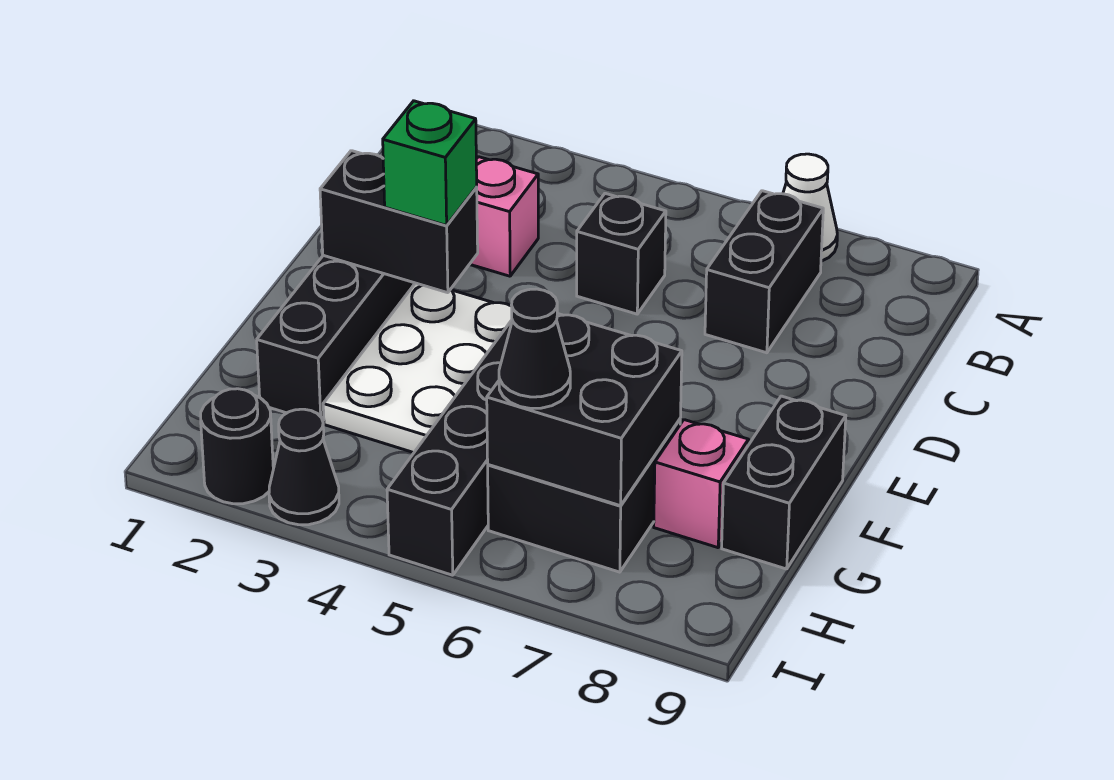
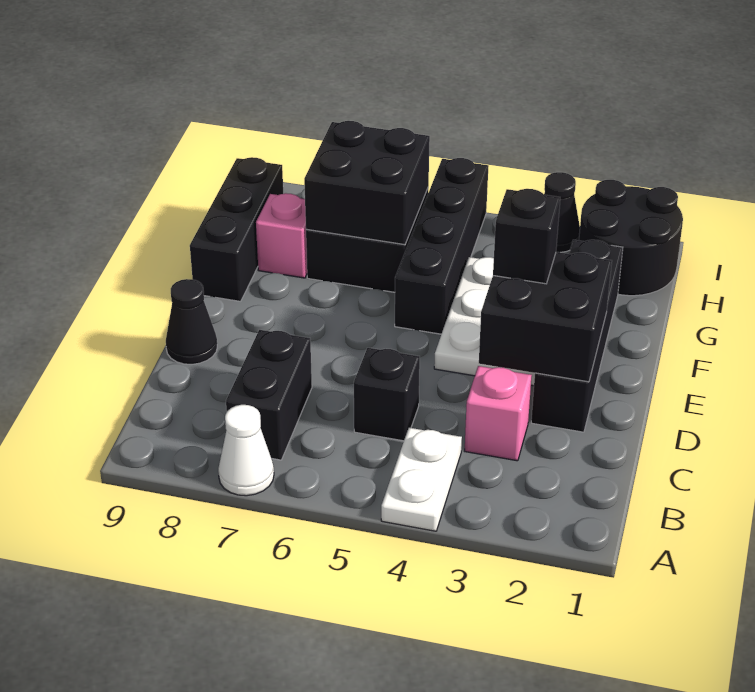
none -> white 1x2 plate [381,428,462,531]
black 1x2 brick [320,151,478,293] -> black 2x2 brick [479,252,612,382]
green 1x1 brick [383,101,477,225] -> black 1x1 brick [493,189,560,284]
black 1x2 brick [722,396,846,569] -> black 1x3 brick [190,157,283,301]
black 1x1 cone [499,289,570,408] -> black 1x1 cone moved to [166,279,217,364]
black 1x1 round brick [201,389,273,504] -> black 2x2 round brick [579,180,683,296]

